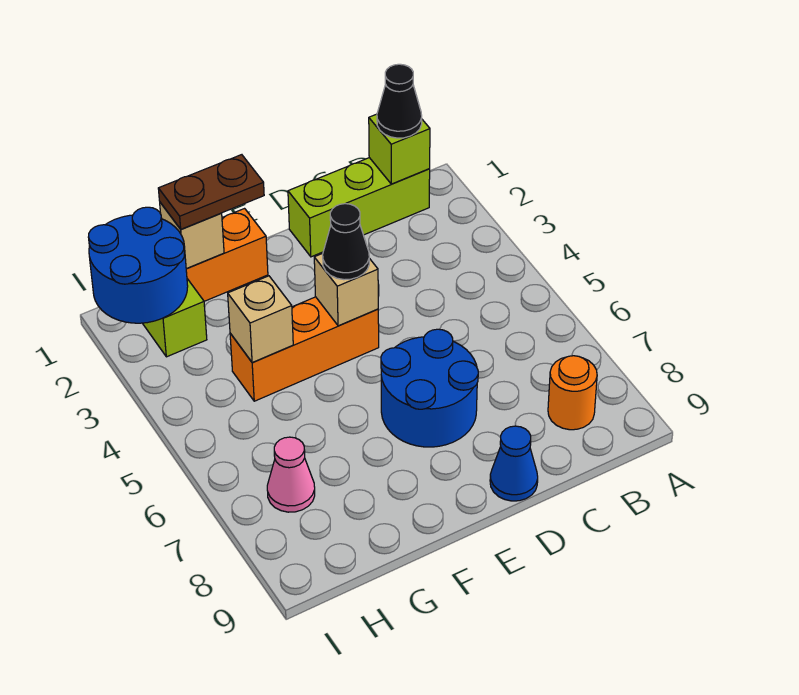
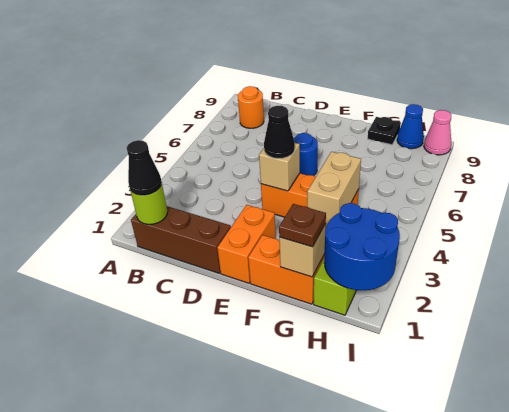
lime 1x3 brick [288,158,430,257] -> brown 1x3 brick [131,206,231,273]
lime 1x1 brick [369,114,430,184] -> lime 1x1 round brick [130,183,167,224]
blue 2x2 round brick [381,329,478,447] -> blue 1x1 round brick [294,133,318,176]
blue 1x1 cone [490,426,538,501] -> blue 1x1 cone moved to [397,104,424,149]
none -> orange 1x2 brick [217,205,276,283]
brown 1x2 plate [158,155,264,229] -> brown 1x1 plate [279,204,326,247]
tan 1x1 brick [228,276,293,363] -> tan 1x2 brick [307,152,361,226]
none -> black 1x1 plate [368,117,401,145]
pink 1x1 cone [267,437,315,512] -> pink 1x1 cone moved to [424,110,451,155]

